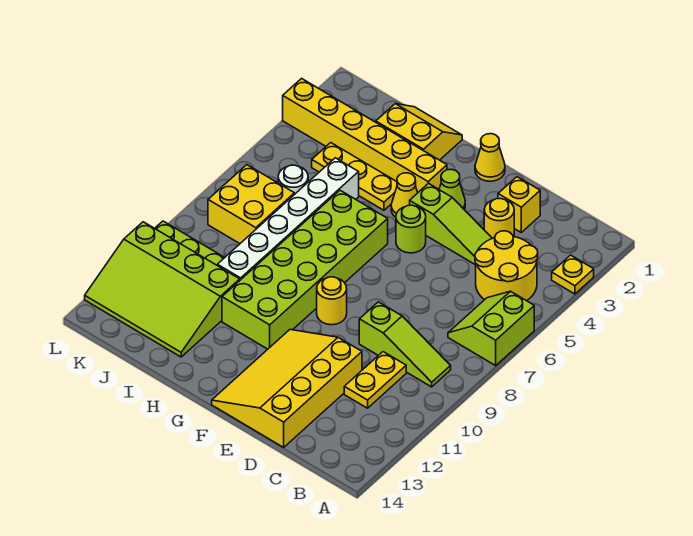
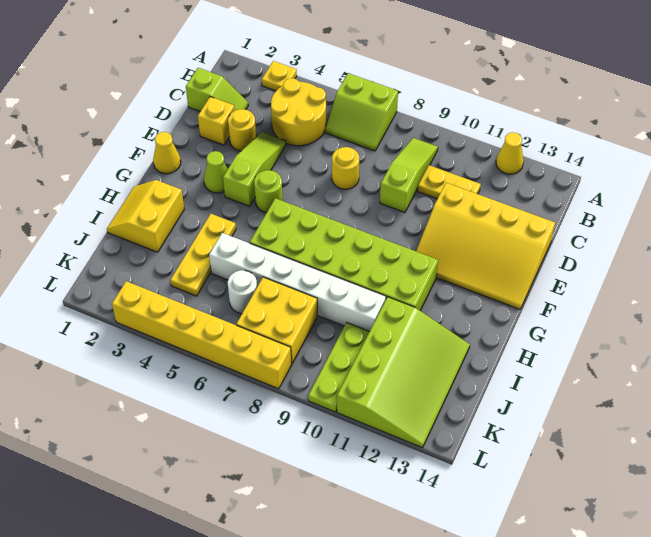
none -> lime 1x2 slope [186,68,248,111]
yellow 1x1 round brick [317,277,347,325] -> yellow 1x1 round brick moved to [332,147,359,189]
yellow 1x6 brick [283,79,447,192] -> yellow 1x6 brick turned to [112,281,292,389]
yellow 1x1 cone [391,173,418,217] -> yellow 1x1 cone moved to [496,132,524,174]

